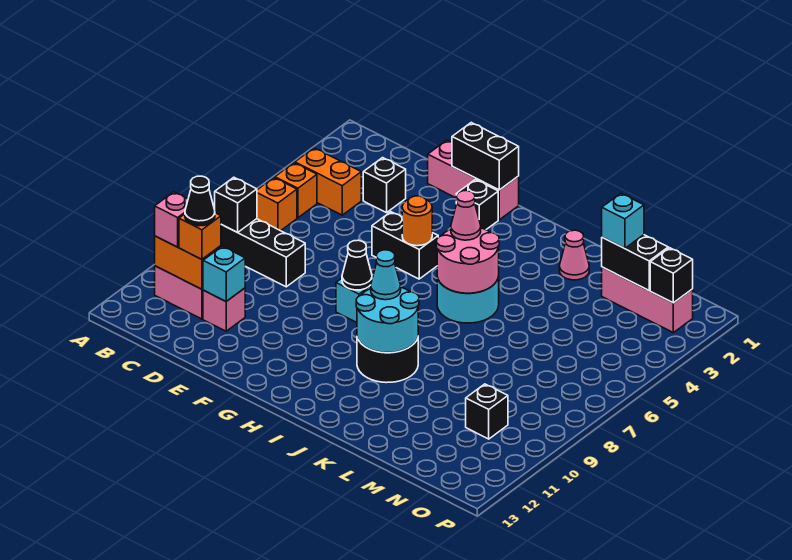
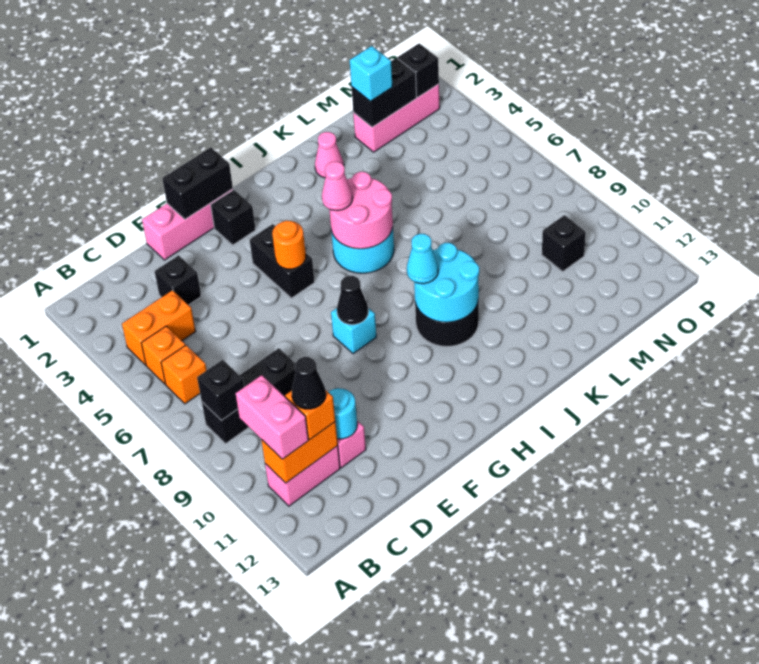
pink 1x1 brick [155,192,188,247] -> pink 1x2 brick [236,375,308,459]
cyan 1x1 brick [203,246,245,301] -> cyan 1x1 round brick [328,388,357,439]
black 1x2 brick [372,212,438,279] -> black 1x2 brick turned to [250,224,315,298]

